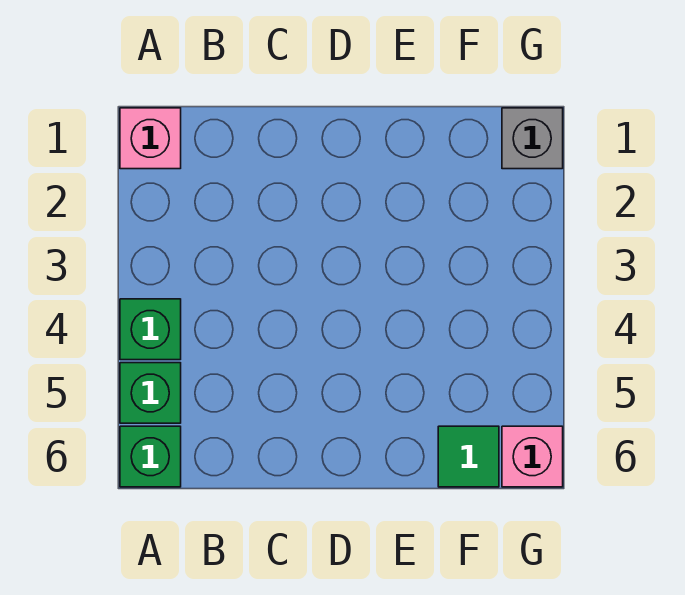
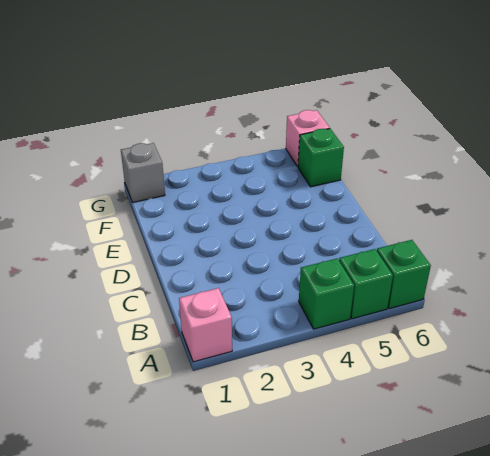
green 1x1 tile [438,426,499,487] -> green 1x1 brick [298,129,344,187]

